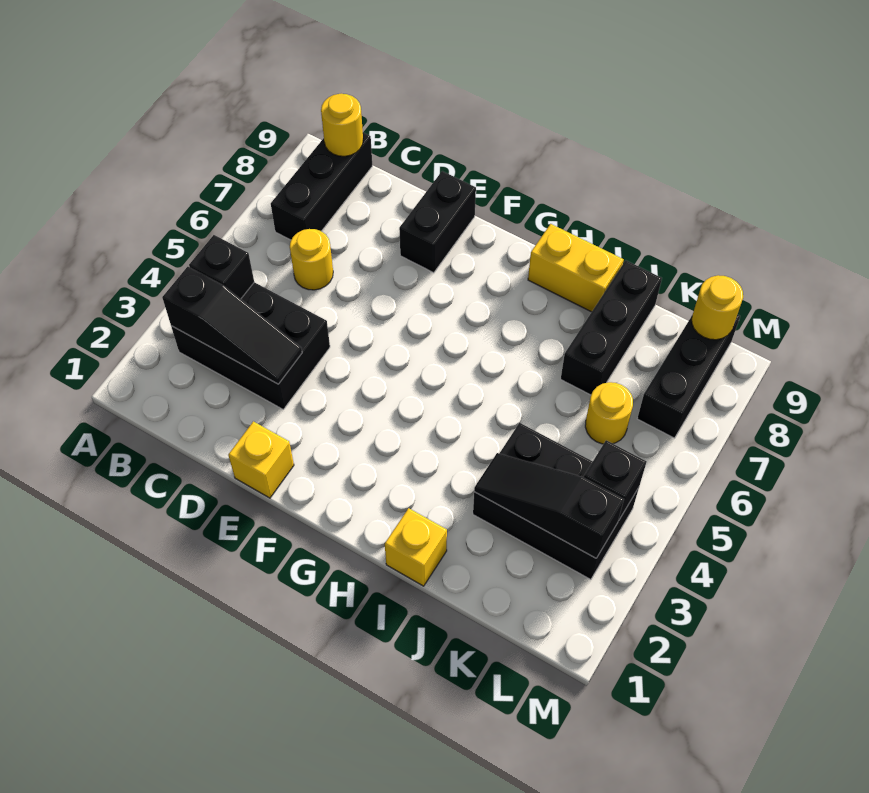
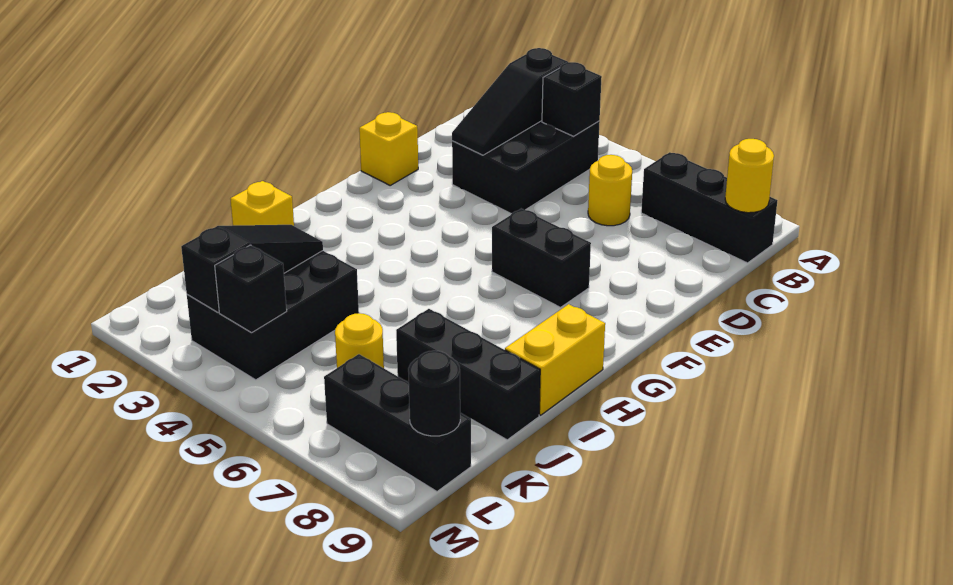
black 1x2 brick [399,171,476,273] -> black 1x2 brick moved to [492,209,591,307]
yellow 1x1 round brick [692,275,743,340] -> black 1x1 round brick [408,351,460,436]

